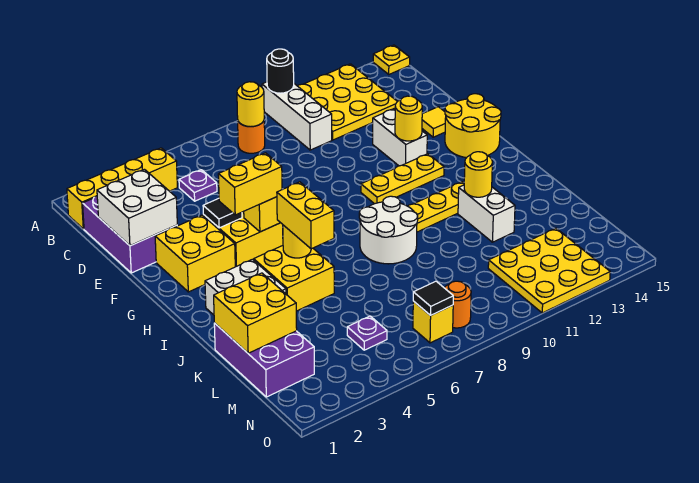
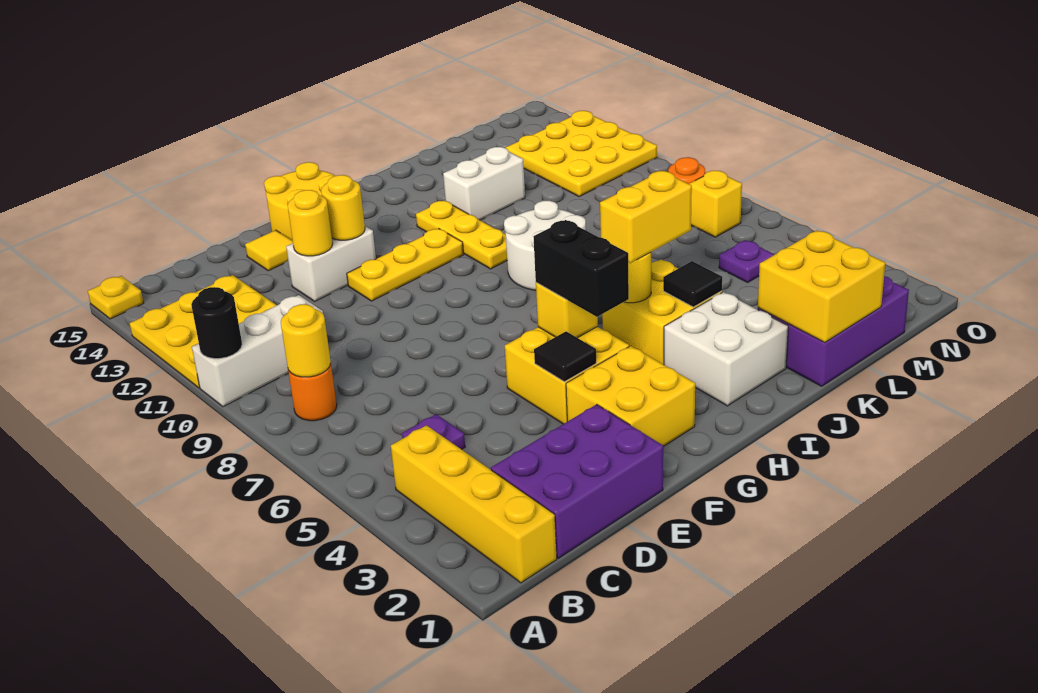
white 2x2 brick [97,169,177,246] -> none
yellow 1x2 brick [218,153,282,215] -> black 1x2 brick [533,220,629,317]
yellow 1x3 plate [361,154,444,204] -> yellow 1x3 plate turned to [347,229,464,301]
yellow 1x1 round brick [464,152,492,197] -> yellow 1x1 round brick moved to [288,190,333,256]
black 1x1 tile [413,281,453,315] -> black 1x1 tile moved to [663,261,722,307]

